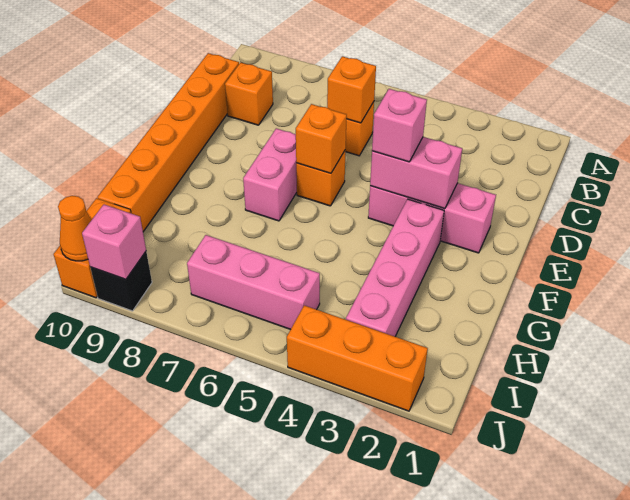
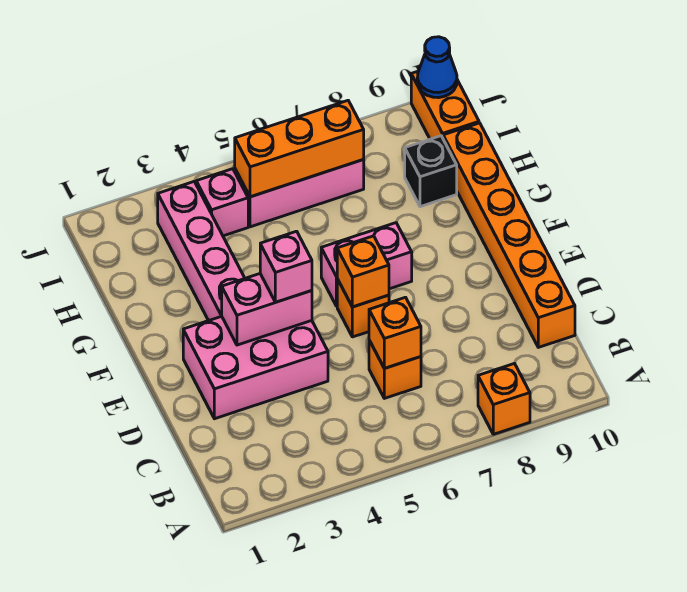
orange 1x1 brick [225,62,273,125] -> orange 1x1 brick moved to [478,363,530,434]
pink 1x3 brick [368,183,496,253] -> pink 2x3 brick [183,316,328,419]
pink 1x2 brick [243,128,297,221] -> pink 1x2 brick turned to [321,223,412,306]
orange 1x3 brick [287,305,428,411] -> orange 1x3 brick moved to [235,101,364,197]
black 1x1 brick [90,252,152,311] -> black 1x1 brick moved to [405,136,457,207]
pink 1x1 brick [82,205,146,279] -> pink 1x1 brick moved to [196,169,248,236]
orange 1x1 cone [58,196,91,261] -> blue 1x1 cone [417,37,457,98]

